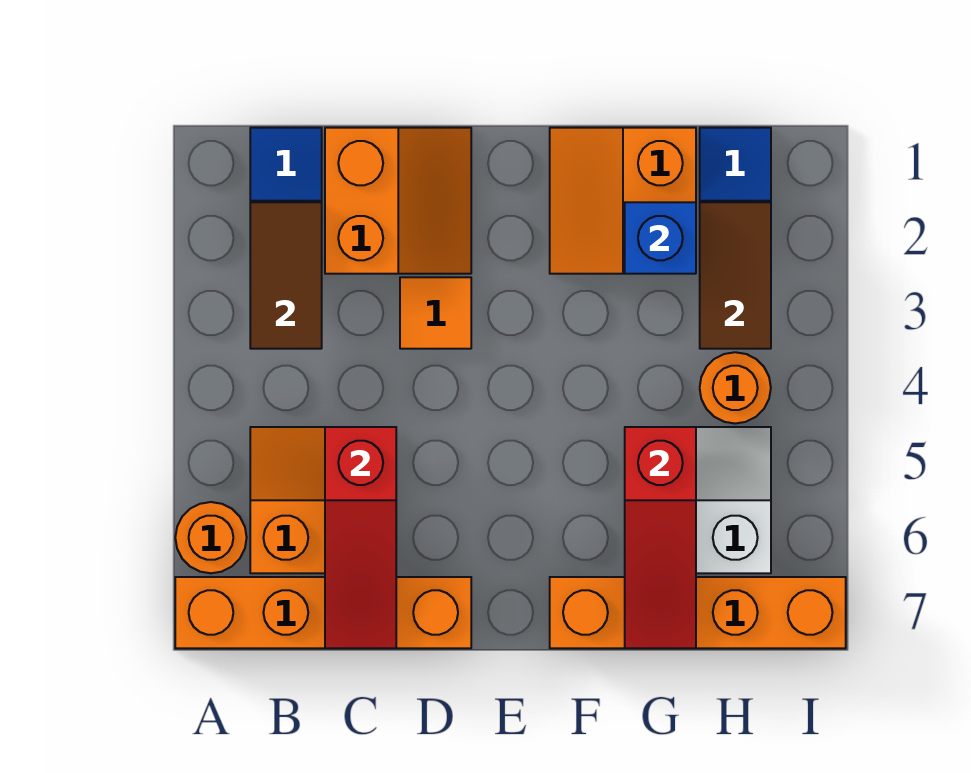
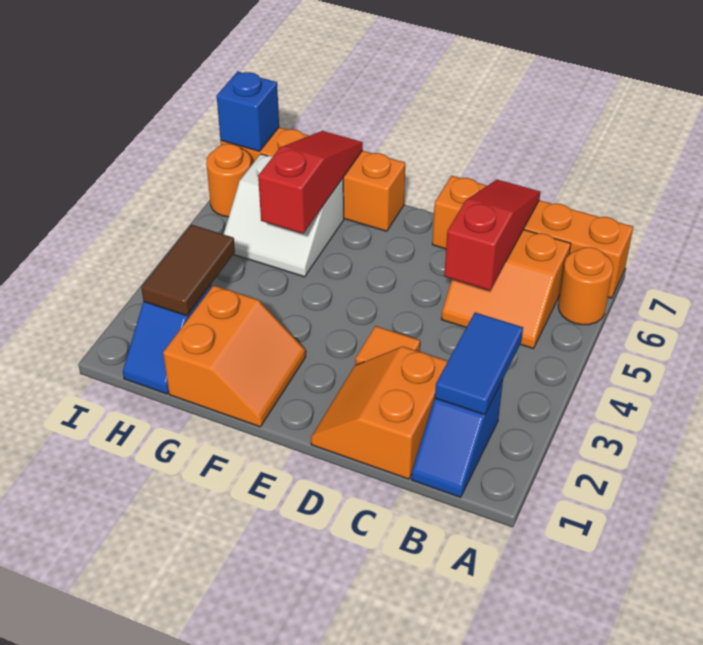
brown 1x2 tile [250,202,322,349] -> blue 1x2 tile [435,313,523,415]
blue 1x1 brick [625,202,696,274] -> blue 1x1 brick moved to [217,71,279,151]
orange 1x1 round brick [700,352,771,424] -> orange 1x1 round brick moved to [207,144,251,217]

